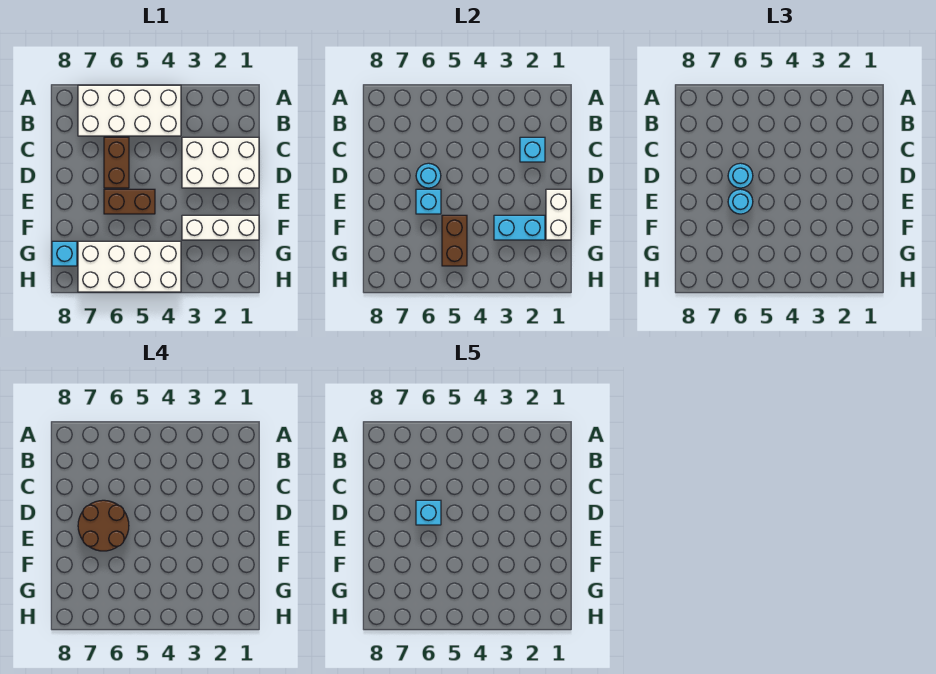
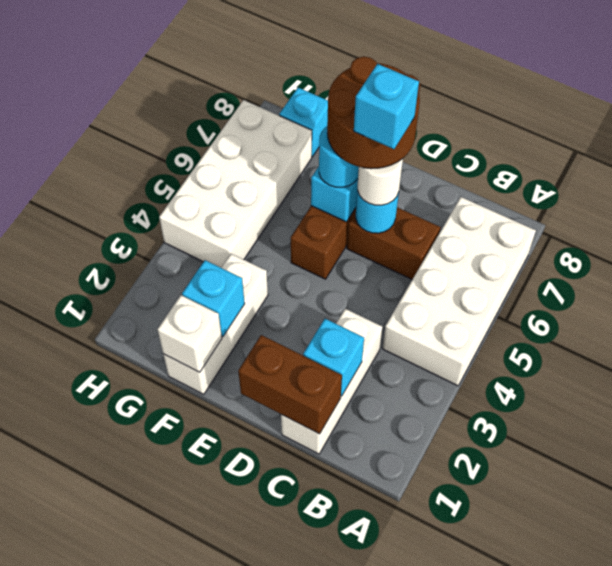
white 2x3 brick [182,137,259,188] -> white 1x3 brick [281,309,382,454]
cyan 1x1 round brick [728,163,753,188] -> white 1x1 round brick [358,159,403,205]
white 1x2 brick [546,189,571,240] -> white 1x1 brick [157,295,222,372]
cyan 1x2 brick [494,215,545,240] -> cyan 1x1 brick [182,260,245,336]
brown 1x2 brick [442,215,467,266] -> brown 1x2 brick moved to [238,335,342,434]

